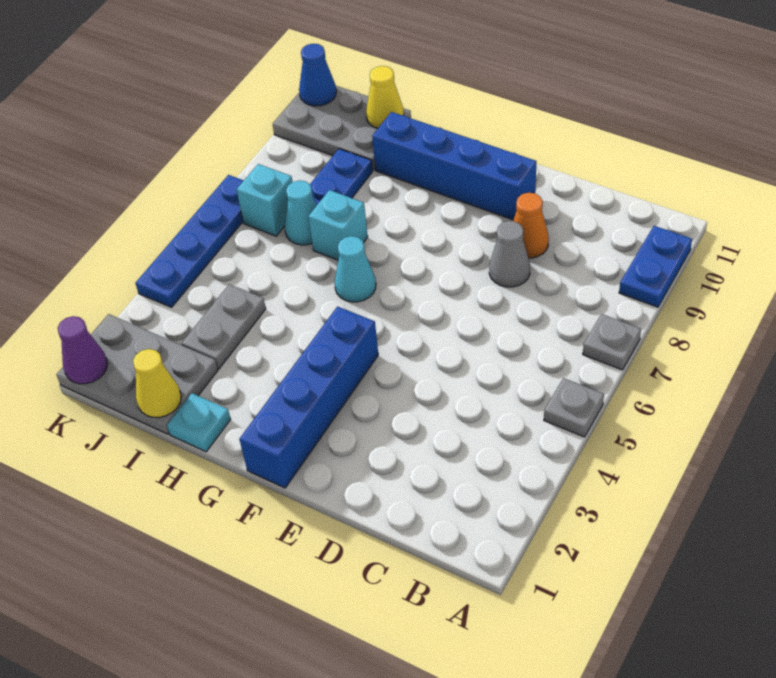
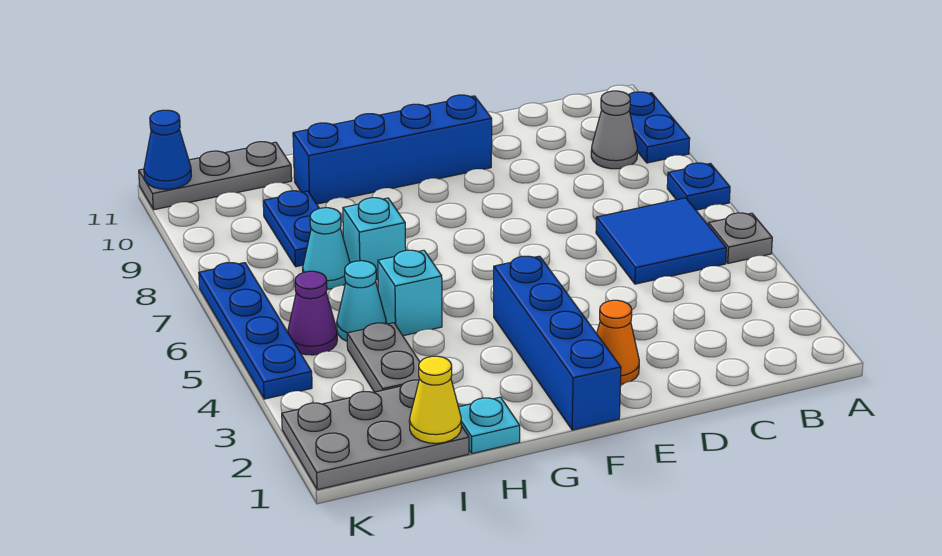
grey 1x1 plate [583,314,641,370] -> blue 1x1 plate [667,163,730,210]
none -> blue 2x2 tile [596,198,726,284]
grey 1x1 cone [489,221,530,287] -> grey 1x1 cone moved to [591,91,637,169]
orange 1x1 cone [513,193,549,258] -> orange 1x1 cone moved to [597,300,639,384]
cyan 1x1 cone [335,236,376,302] -> cyan 1x1 cone moved to [337,261,386,341]
grey 2x3 plate [273,86,411,170] -> grey 1x3 plate [139,142,292,210]
yellow 1x1 cone [366,66,404,128] -> none
cyan 1x1 brick [237,164,292,236] -> cyan 1x1 brick moved to [378,250,442,336]
purple 1x1 cone [58,316,107,384] -> purple 1x1 cone moved to [288,271,337,355]

